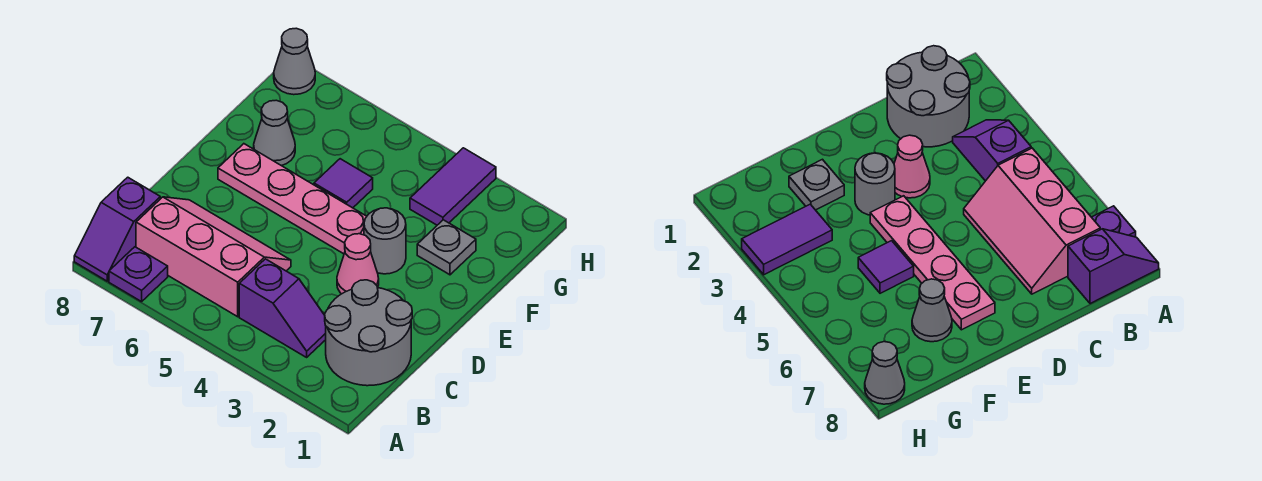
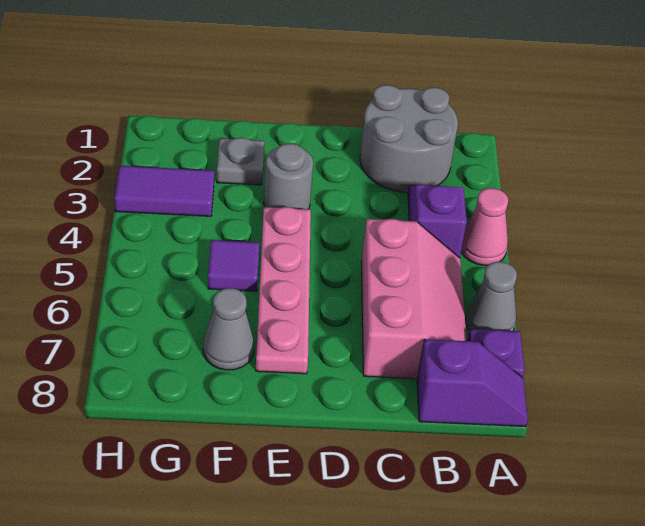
pink 2x3 slope [136,197,291,317] -> pink 2x3 slope turned to [361,219,467,379]
pink 1x1 cone [337,234,379,294] -> pink 1x1 cone moved to [461,188,508,265]
grey 1x1 cone [274,28,315,95] -> grey 1x1 cone moved to [466,262,517,331]

